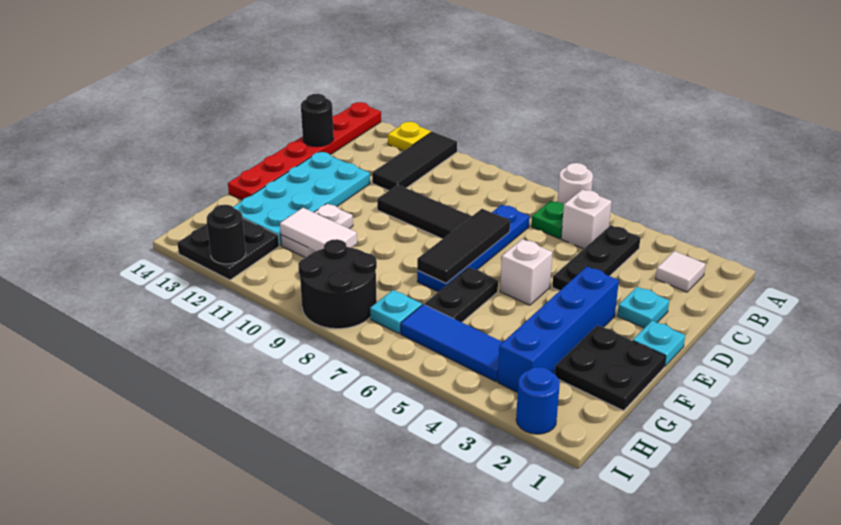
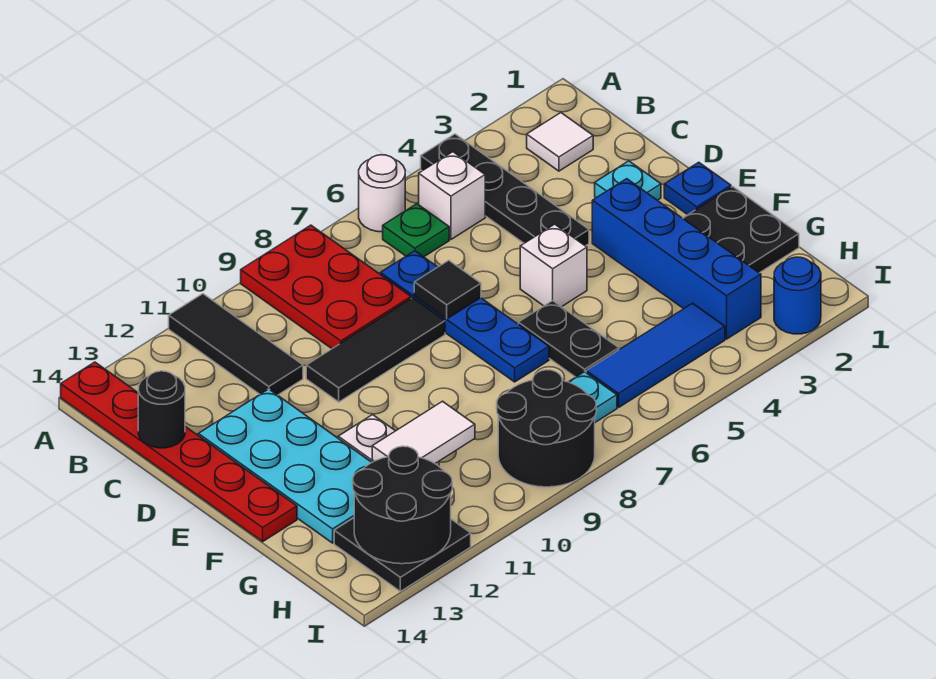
none -> red 2x3 plate [241,225,411,349]
yellow 1x1 plate [388,122,431,151] -> none
black 1x3 plate [552,225,640,291] -> black 1x4 plate [421,134,589,246]
black 1x3 tile [417,209,510,283] -> black 1x1 tile [414,260,481,319]
cyan 1x1 plate [633,321,685,367] -> blue 1x1 plate [664,162,731,215]
black 1x1 round brick [207,205,246,264] -> black 2x2 round brick [353,446,452,564]

